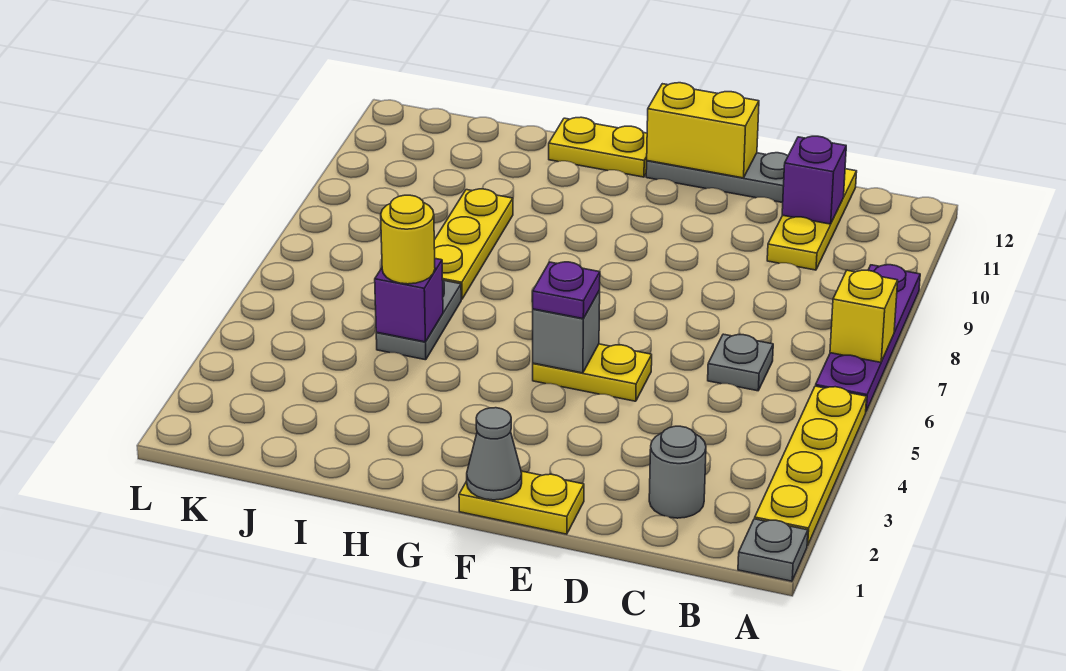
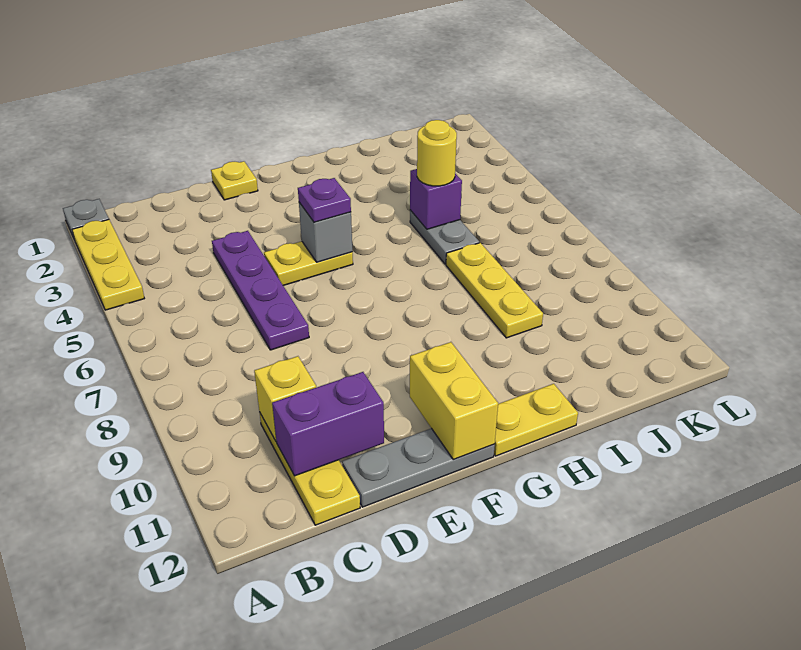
yellow 1x4 plate [755,386,867,546] -> yellow 1x3 plate [72,220,144,310]
purple 1x4 plate [816,265,920,411] -> purple 1x4 plate moved to [212,231,309,350]
yellow 1x1 brick [830,270,898,362] -> yellow 1x1 brick moved to [254,356,316,442]
grey 1x1 round brick [649,426,706,518] -> none
grey 1x1 plate [708,334,773,391] -> none
purple 1x1 brick [782,136,846,224] -> purple 1x2 brick [272,372,384,476]
yellow 1x2 plate [459,471,584,534] -> yellow 1x1 plate [211,161,258,200]
yellow 1x2 brick [647,83,759,178] -> yellow 1x2 brick turned to [410,342,498,460]
grey 1x1 cone [467,408,522,500] -> none

